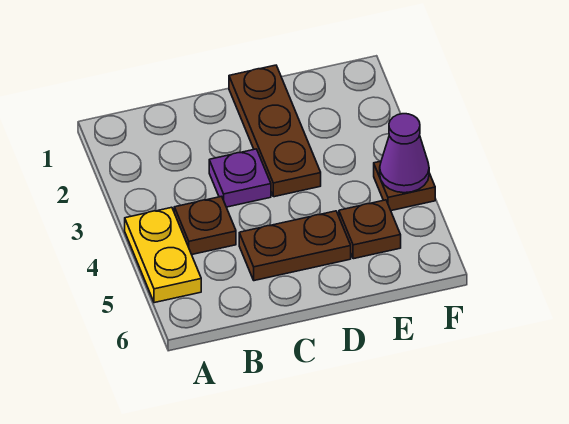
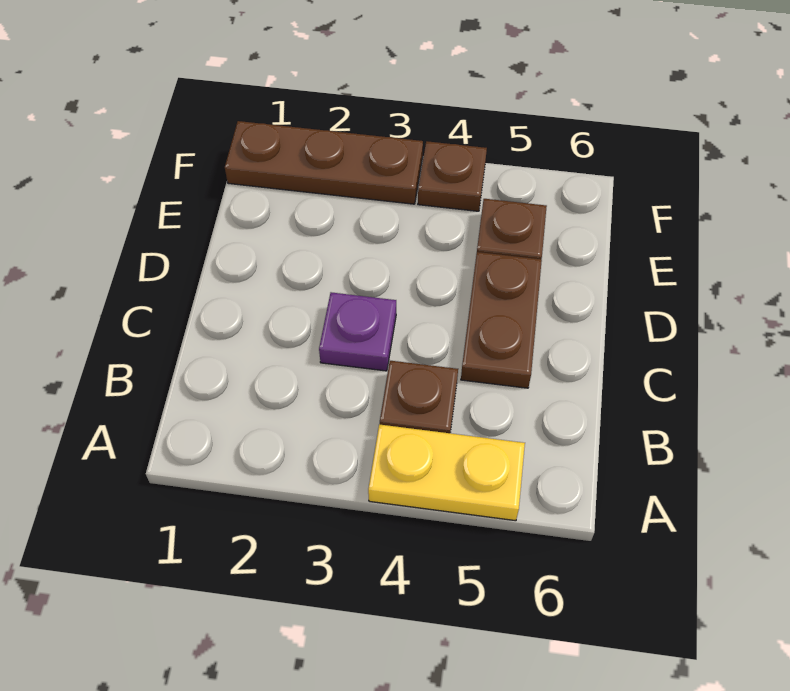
brown 1x3 plate [229,65,321,197] -> brown 1x3 plate moved to [225,121,423,204]
purple 1x1 cone [380,114,429,193] -> none

